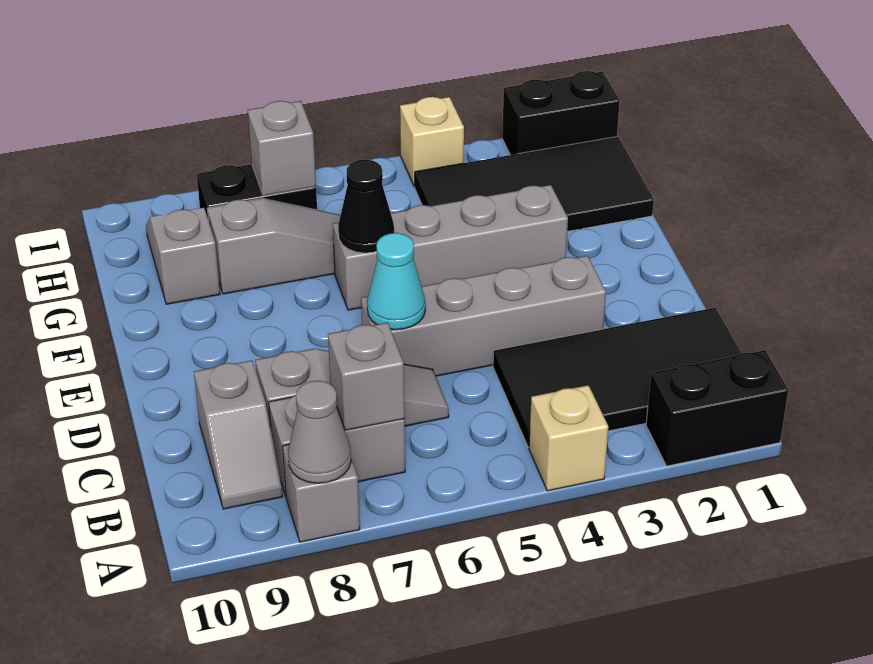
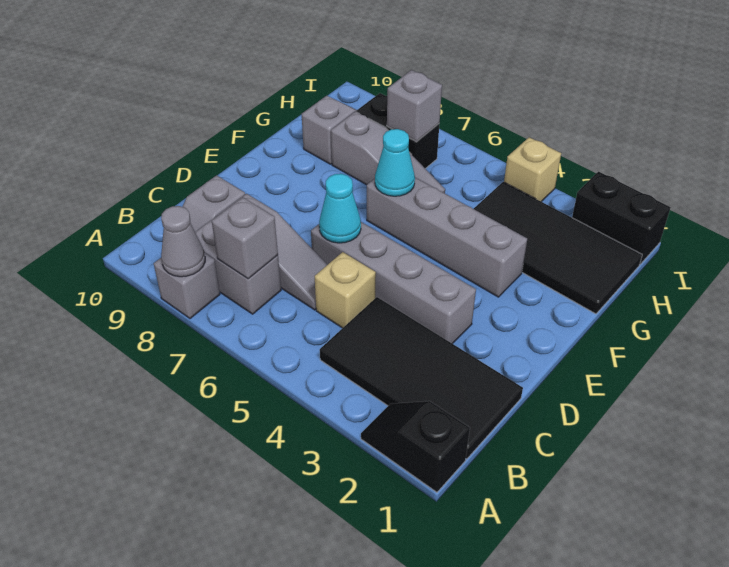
black 1x2 brick [646,350,788,466] -> black 1x2 slope [361,401,470,492]
tan 1x1 brick [529,385,608,491] -> tan 1x1 brick moved to [315,252,376,328]
black 1x1 cone [338,160,394,253] -> cyan 1x1 cone [375,129,415,196]

